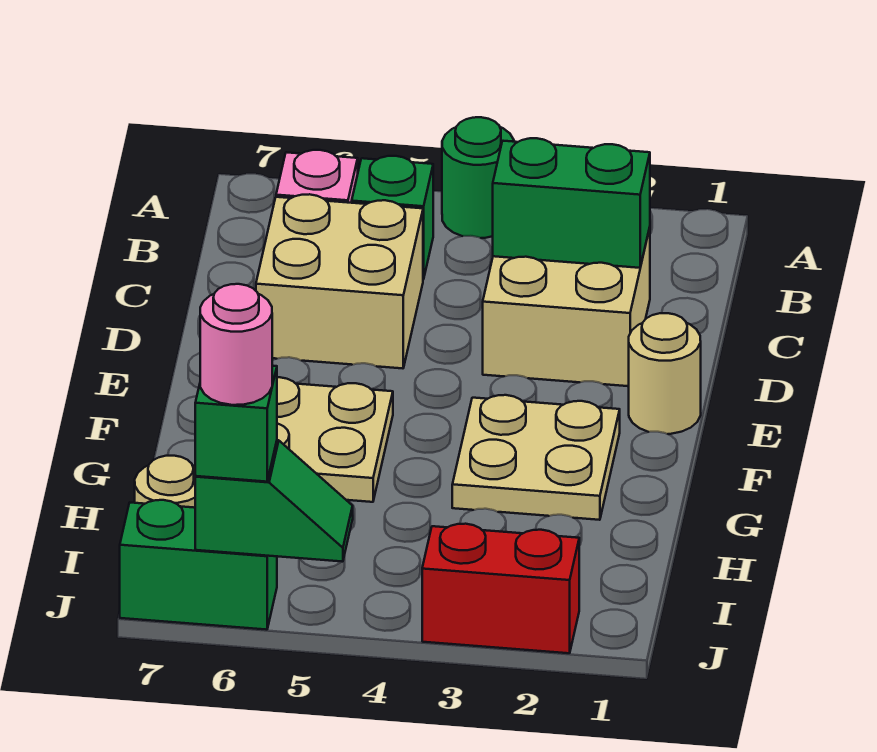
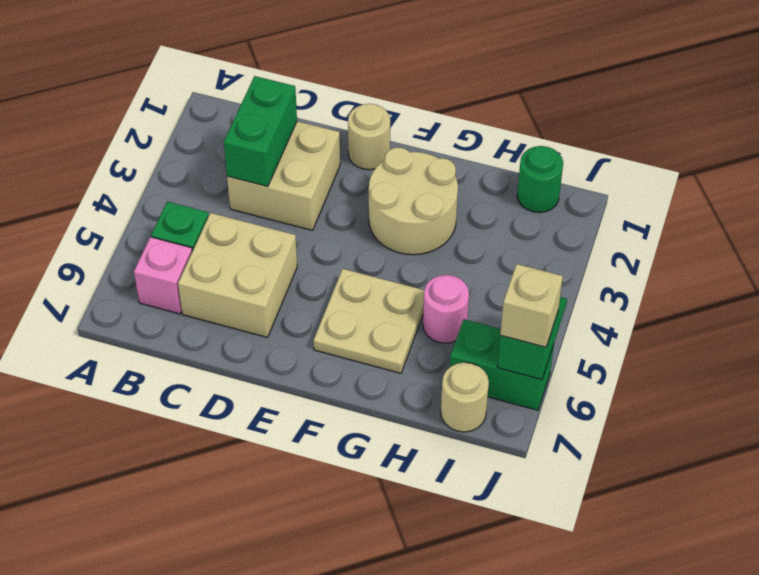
green 1x1 round brick [442,117,514,238] -> green 1x1 round brick moved to [517,146,563,213]
tan 2x2 plate [452,395,620,520] -> tan 2x2 round brick [369,148,458,255]
red 1x2 brick [422,524,579,653] -> none
green 1x2 brick [120,500,277,630] -> green 1x2 brick turned to [450,319,554,410]
green 1x1 brick [195,366,277,482] -> tan 1x1 brick [500,264,563,347]
pink 1x1 round brick [200,284,272,405] -> pink 1x1 round brick moved to [423,275,469,343]

